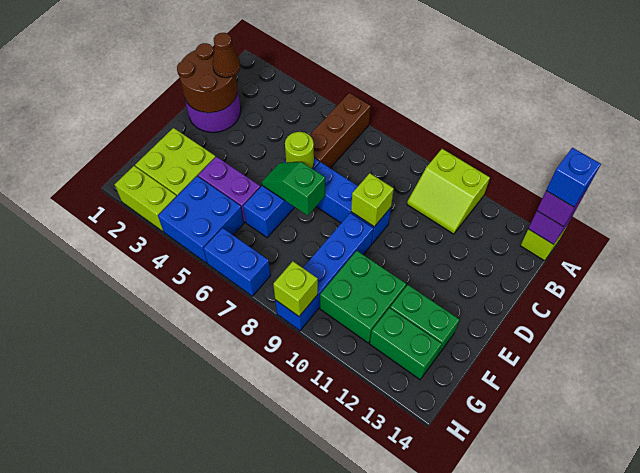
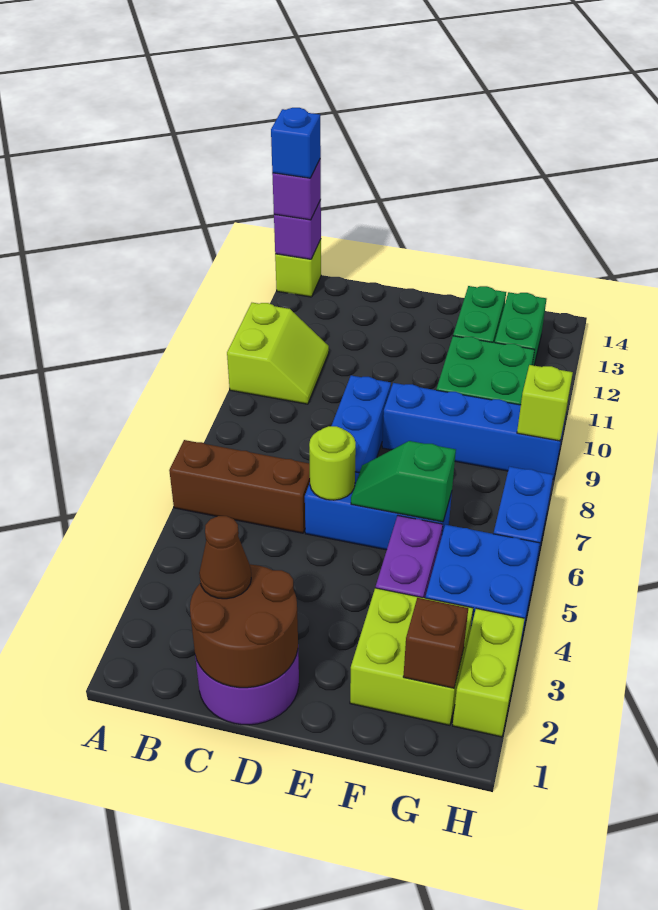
lime 1x1 brick [351,173,394,227] -> none
green 1x2 slope [262,162,325,216] -> green 1x2 slope turned to [351,441,456,522]
none -> brown 1x1 brick [403,598,468,688]

